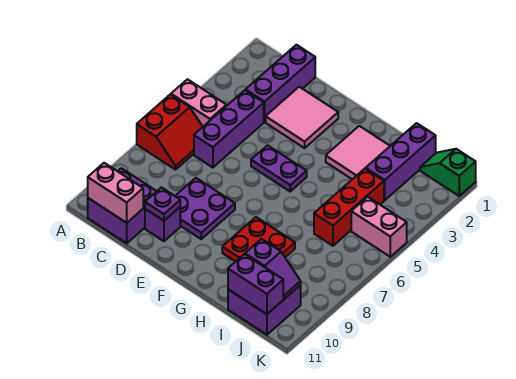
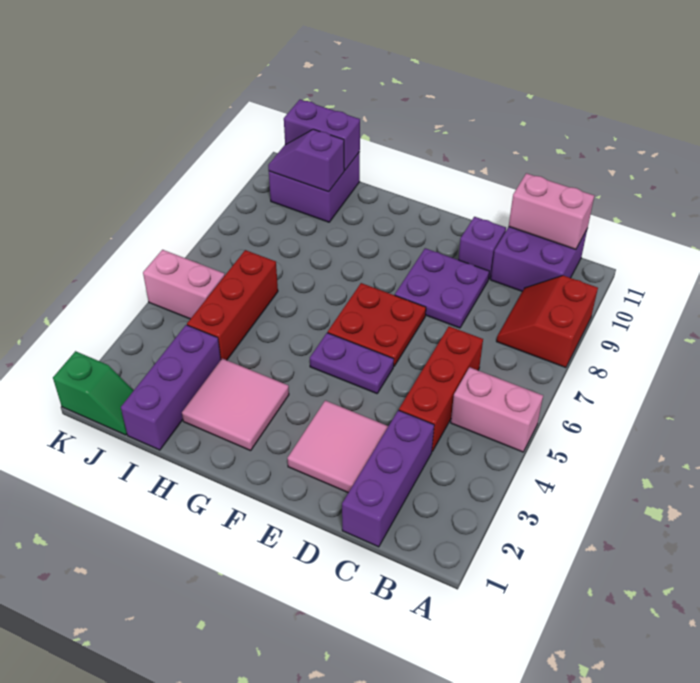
red 2x2 slope [137,95,203,170] -> red 2x2 slope moved to [497,275,598,368]
purple 1x3 brick [194,90,264,168] -> red 1x3 brick [399,326,483,451]
purple 1x1 plate [145,187,180,221] -> none
red 2x2 plate [222,217,295,262] -> red 2x2 plate moved to [328,283,426,366]

